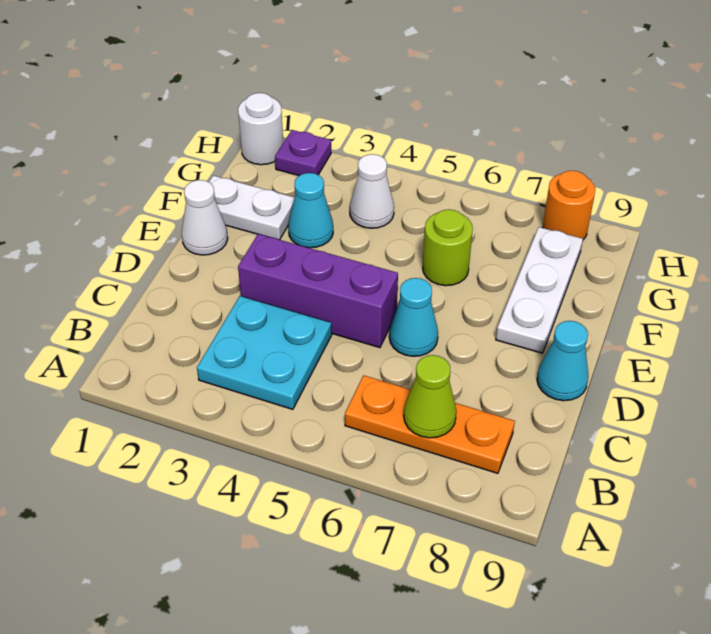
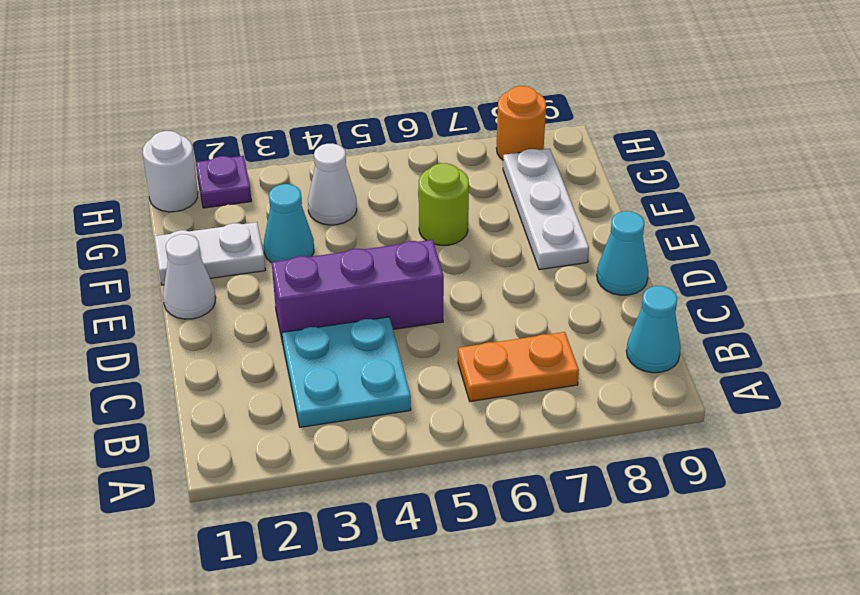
orange 1x3 plate [345,375,515,473] -> orange 1x2 plate [458,332,579,401]
lime 1x1 cone [404,355,456,438] -> none
cyan 1x1 cone [389,278,438,356] -> cyan 1x1 cone moved to [626,286,681,373]

